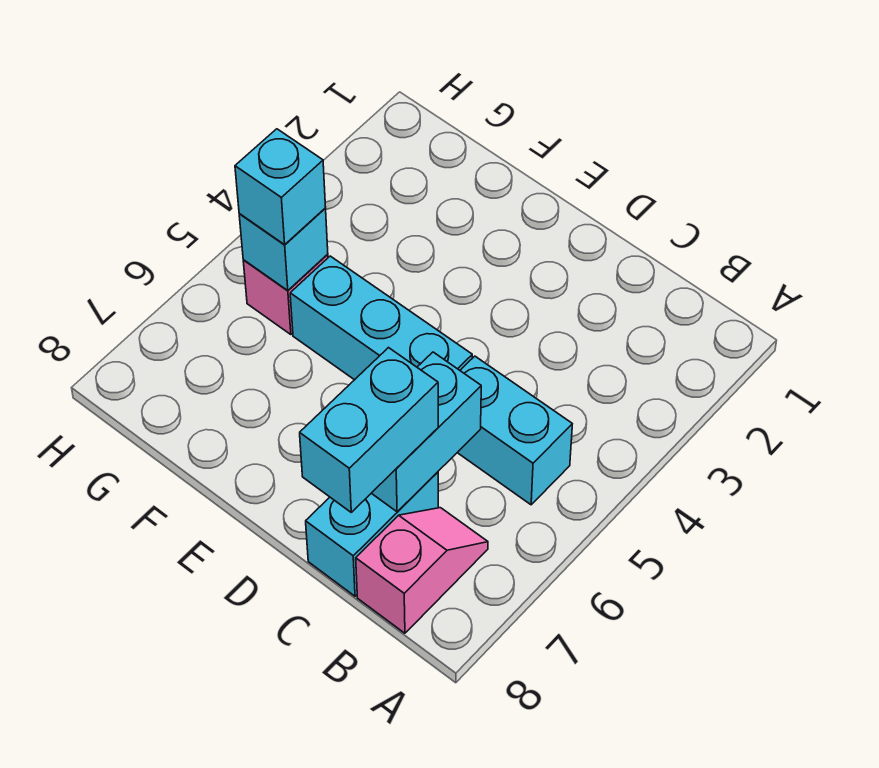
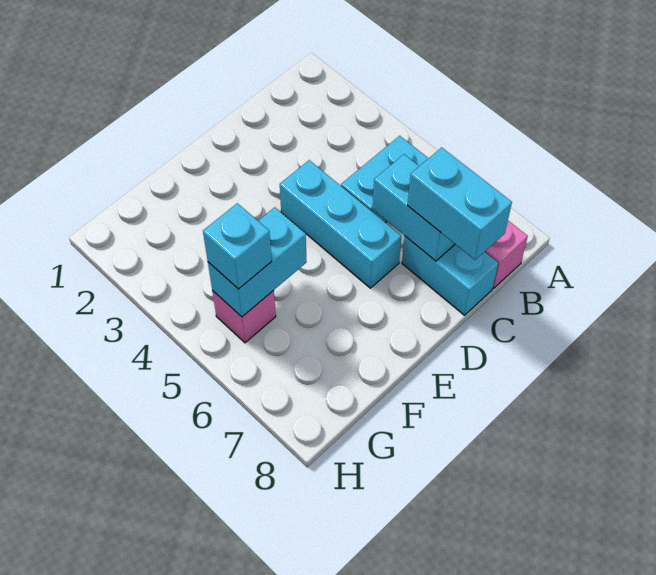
cyan 1x3 brick [290,256,472,380] -> cyan 1x3 brick turned to [280,160,401,288]
cyan 1x1 brick [239,208,328,291] -> cyan 1x2 brick [208,207,307,317]

